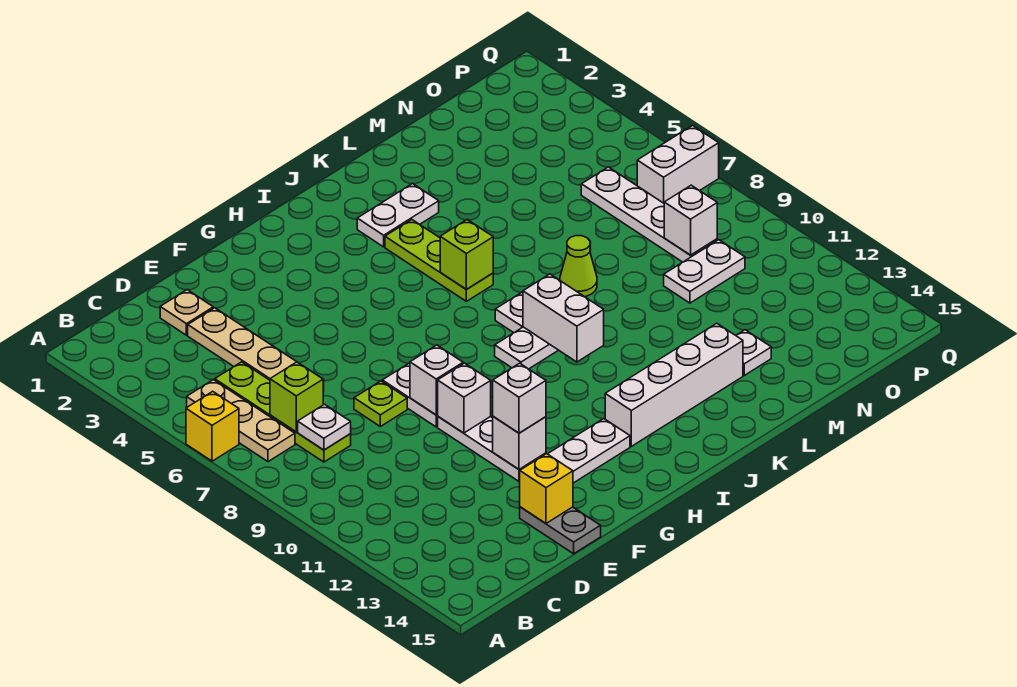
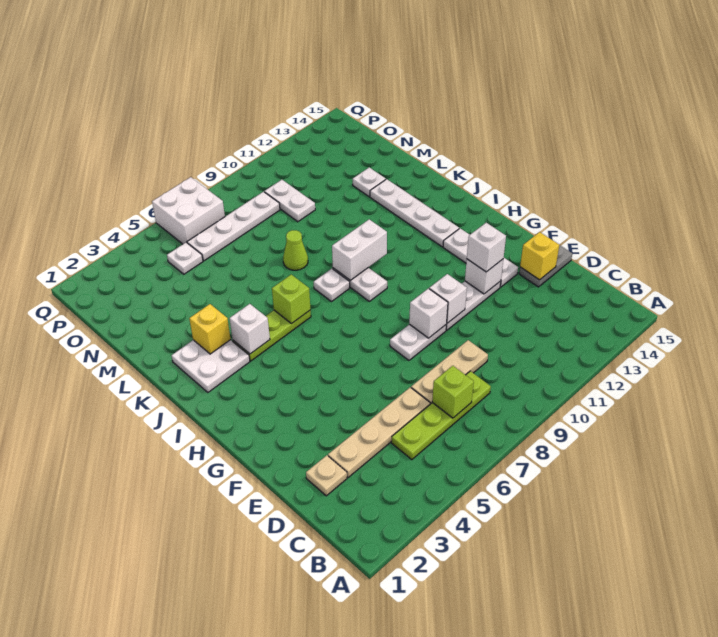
yellow 1x1 brick [186,391,239,461] -> yellow 1x1 brick moved to [189,304,231,354]
tan 1x3 plate [187,380,295,462] -> tan 1x3 plate moved to [411,340,488,404]
white 1x1 plate [298,404,351,450] -> white 1x1 plate moved to [167,242,203,274]
lime 1x1 plate [354,381,407,426] -> none
white 1x4 brick [605,323,743,446] -> white 1x4 plate [370,179,459,247]
white 1x2 plate [357,184,439,247] -> white 2x2 plate [172,340,250,392]
white 1x1 brick [664,185,717,255] -> white 1x1 brick moved to [229,304,270,354]
white 1x2 brick [637,126,719,203] -> white 2x2 brick [152,177,225,244]

